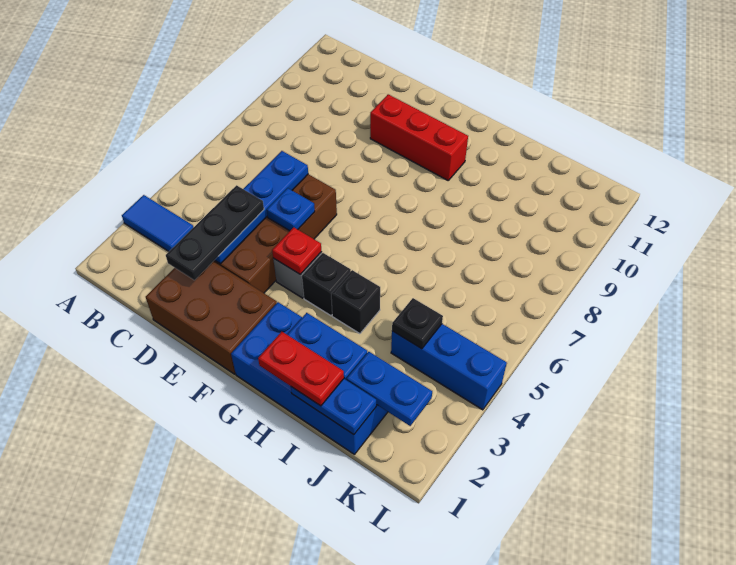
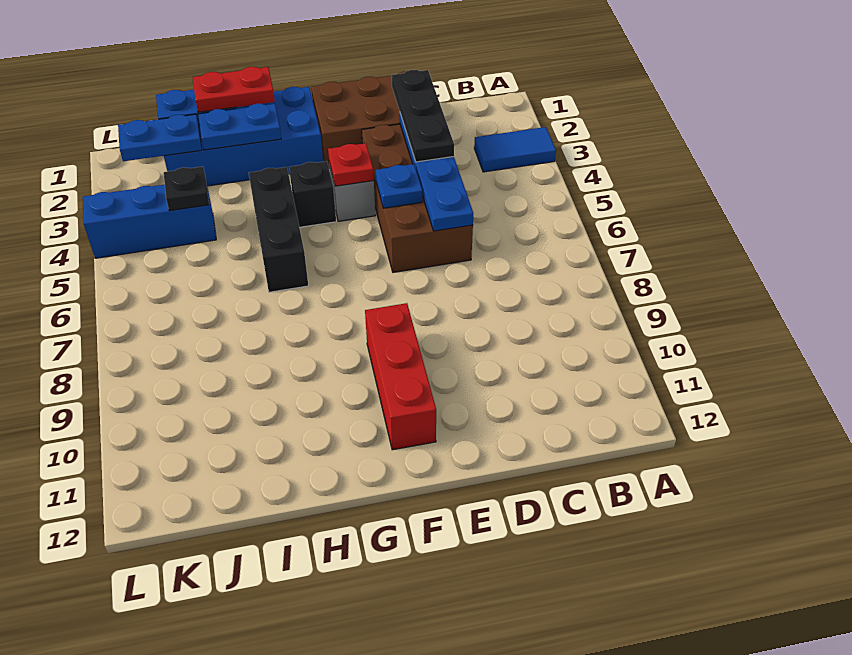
red 1x3 brick [370,94,468,180] -> red 1x3 brick turned to [365,303,436,450]
black 1x1 brick [331,270,380,334] -> black 1x3 brick [249,167,308,292]

